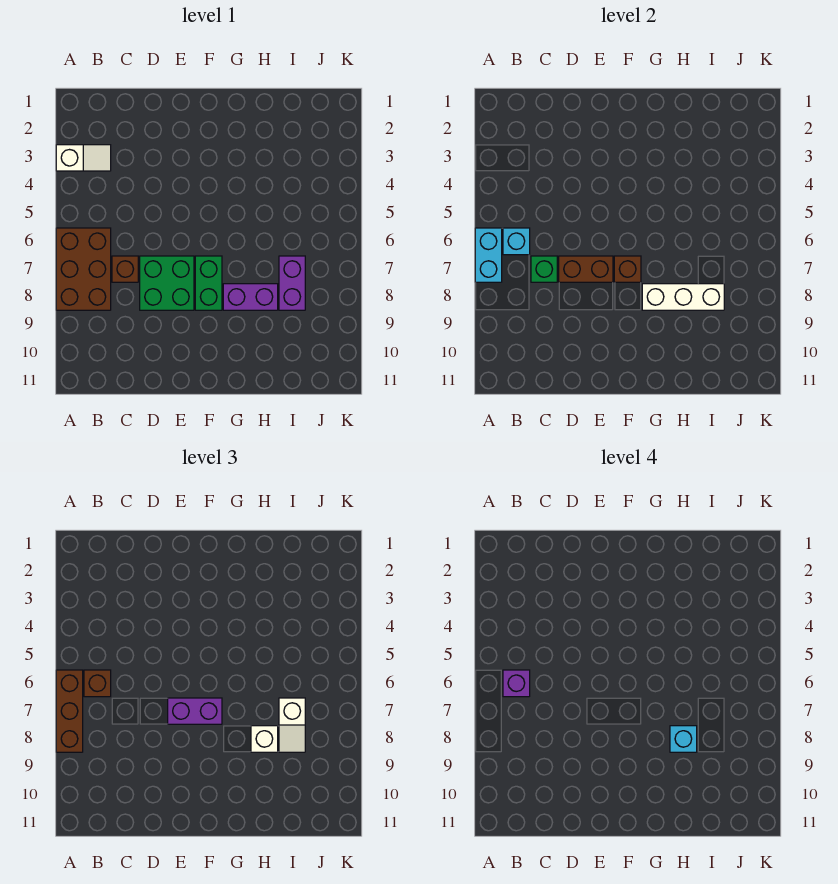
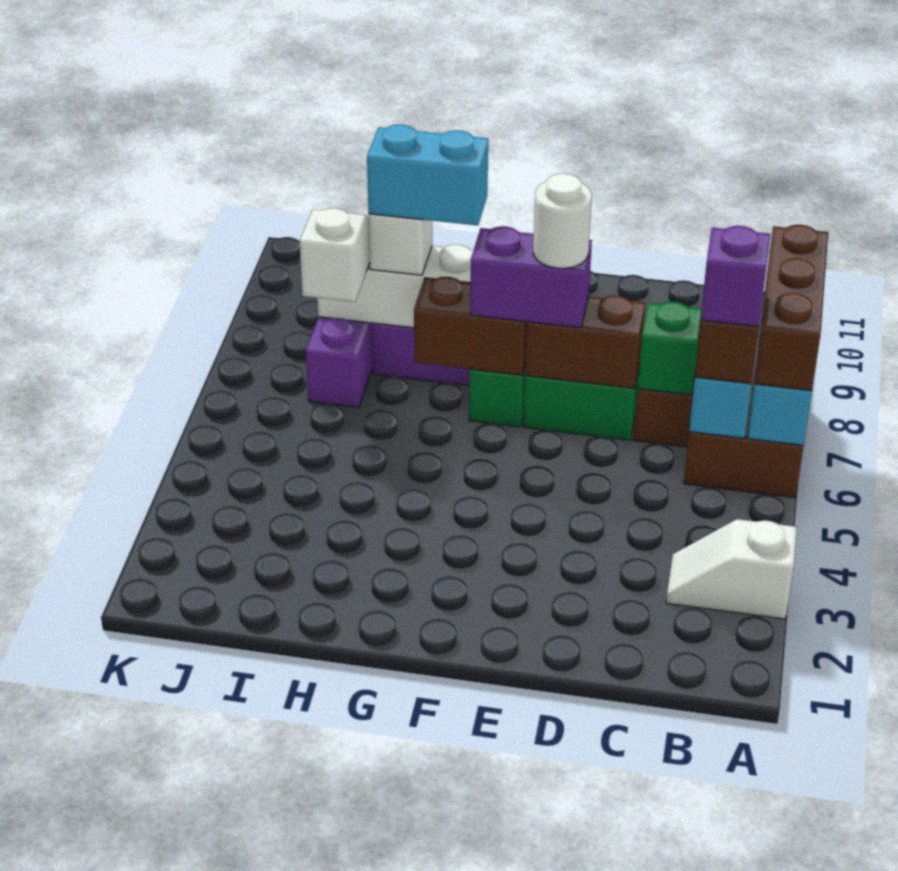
none -> white 1x1 round brick [533,173,592,268]
brown 1x1 brick [614,256,641,282] -> brown 1x2 brick [414,277,527,375]
cyan 1x1 brick [670,726,697,752] -> cyan 1x2 brick [367,125,488,226]

